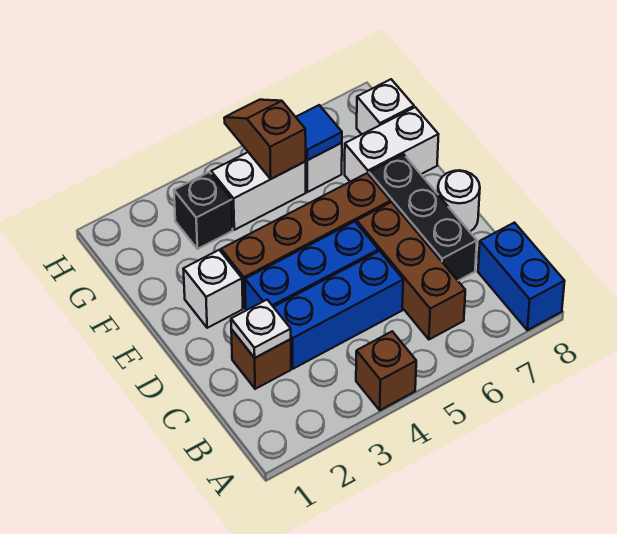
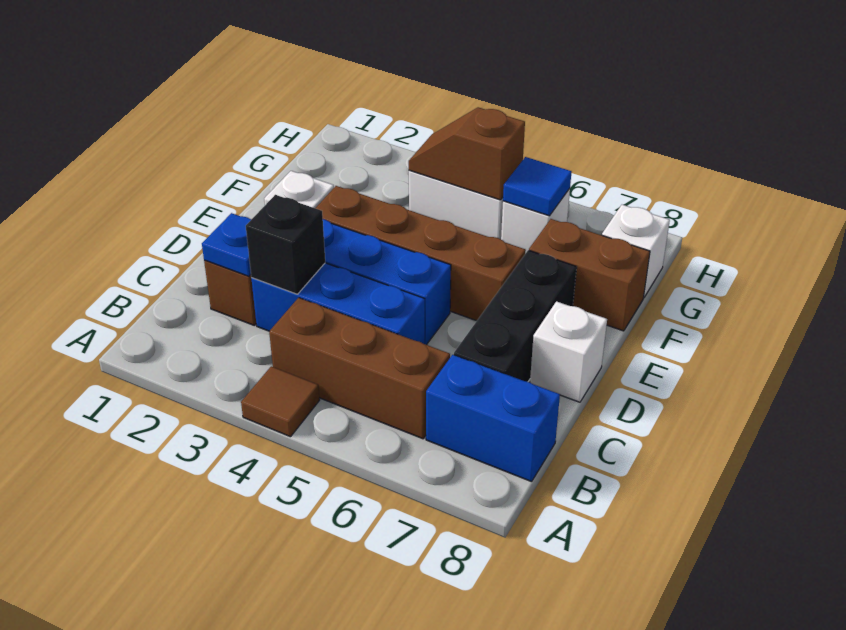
brown 1x1 brick [356,331,416,410] -> brown 1x1 tile [241,366,320,437]
blue 1x2 brick [478,223,565,330] -> blue 1x2 brick turned to [426,355,560,482]
brown 1x3 brick [357,202,465,339] -> brown 1x3 brick turned to [269,298,450,439]
white 1x1 plate [231,300,291,358] -> blue 1x1 plate [202,213,251,276]
white 1x1 round brick [438,170,480,232] -> white 1x1 brick [530,301,607,402]
white 1x2 brick [345,107,439,182] -> brown 1x2 brick [529,219,650,331]
black 1x1 brick [174,172,233,249] -> black 1x1 brick moved to [246,195,325,294]
brown 1x2 slope [224,100,306,179] -> brown 1x2 slope turned to [409,107,525,200]

